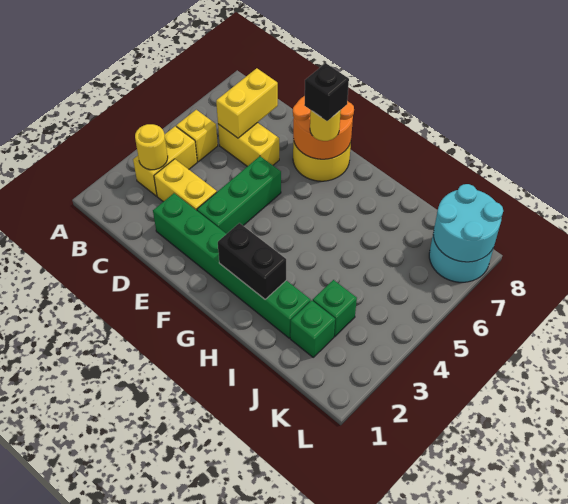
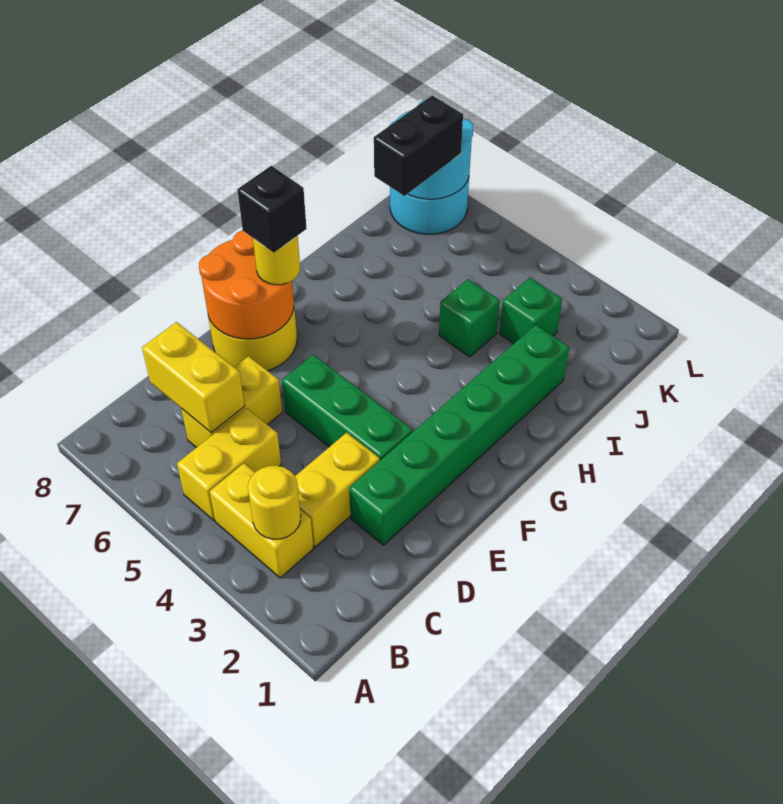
yellow 1x1 brick [176,110,218,162] -> yellow 1x2 brick [177,408,281,521]
black 1x2 brick [218,223,286,299] -> black 1x2 brick moved to [374,96,463,196]
green 1x1 brick [290,300,335,357] -> green 1x1 brick moved to [439,279,500,357]

